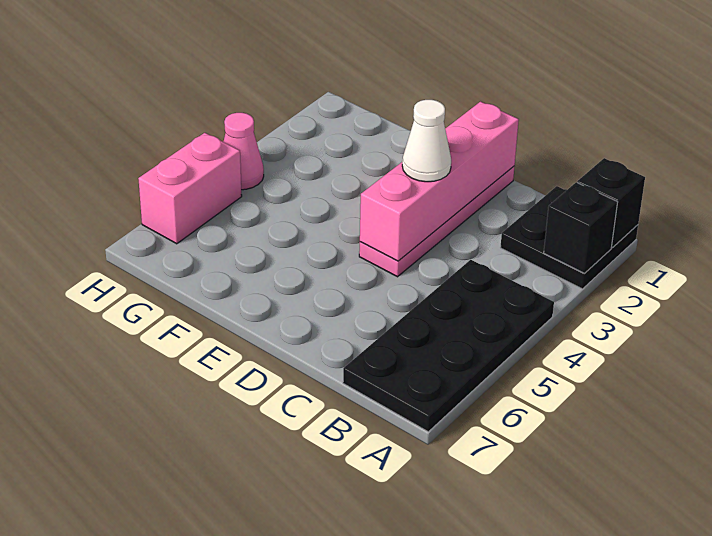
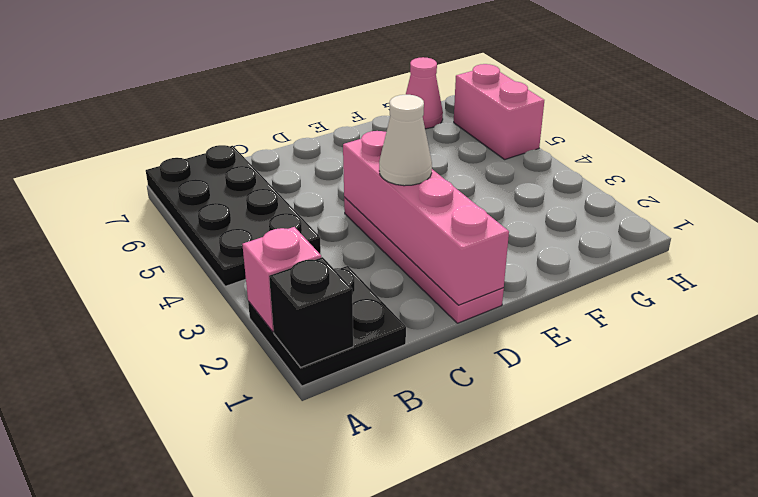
black 1x1 brick [544,182,618,273] -> pink 1x1 brick [242,227,321,331]
pink 1x1 cone [223,113,264,190] -> pink 1x1 cone moved to [406,57,443,129]

